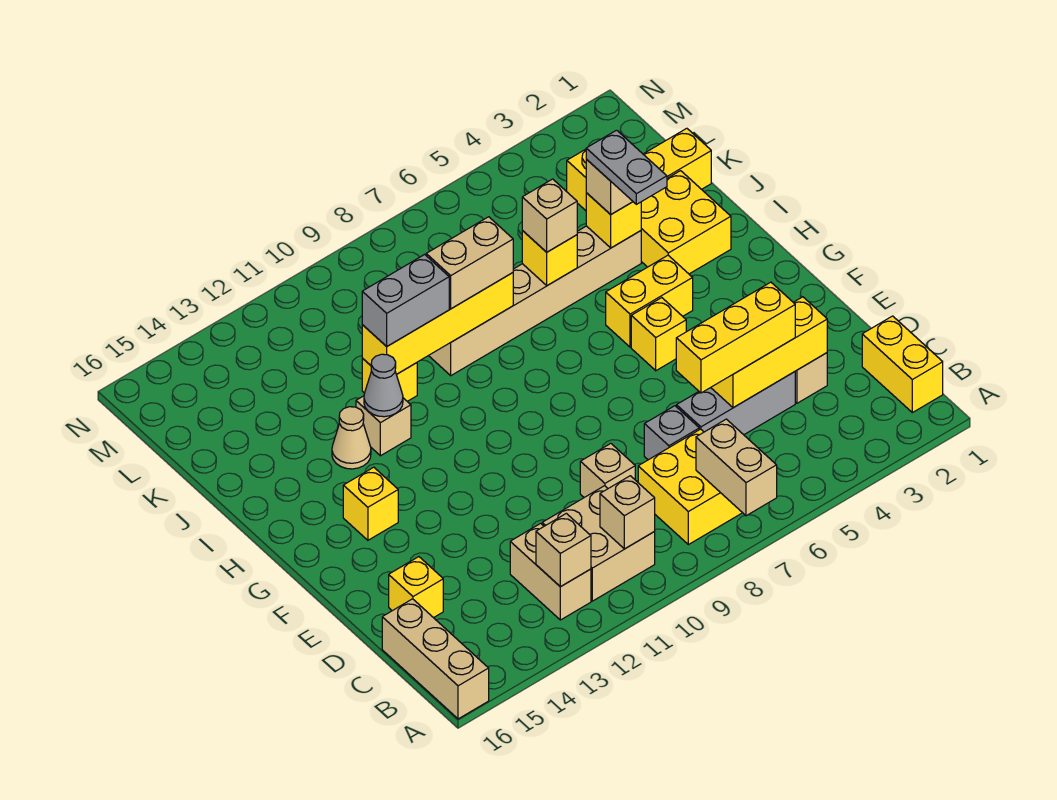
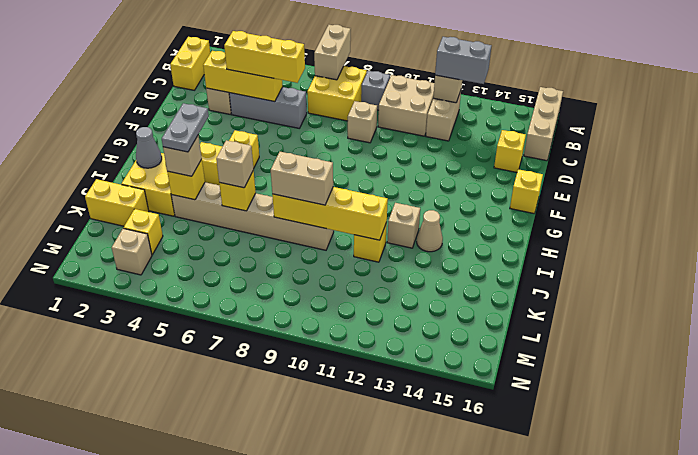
tan 1x1 brick [600,476,655,549] -> tan 1x1 brick moved to [112,228,152,275]
grey 1x1 brick [644,406,699,460] -> grey 1x1 brick moved to [361,71,390,110]
yellow 1x1 brick [343,467,398,540] -> yellow 1x1 brick moved to [510,169,543,213]
grey 1x1 cone [364,354,403,417] -> grey 1x1 cone moved to [136,127,162,168]
grey 1x2 brick [362,254,449,346] -> grey 1x2 brick moved to [435,37,491,84]

